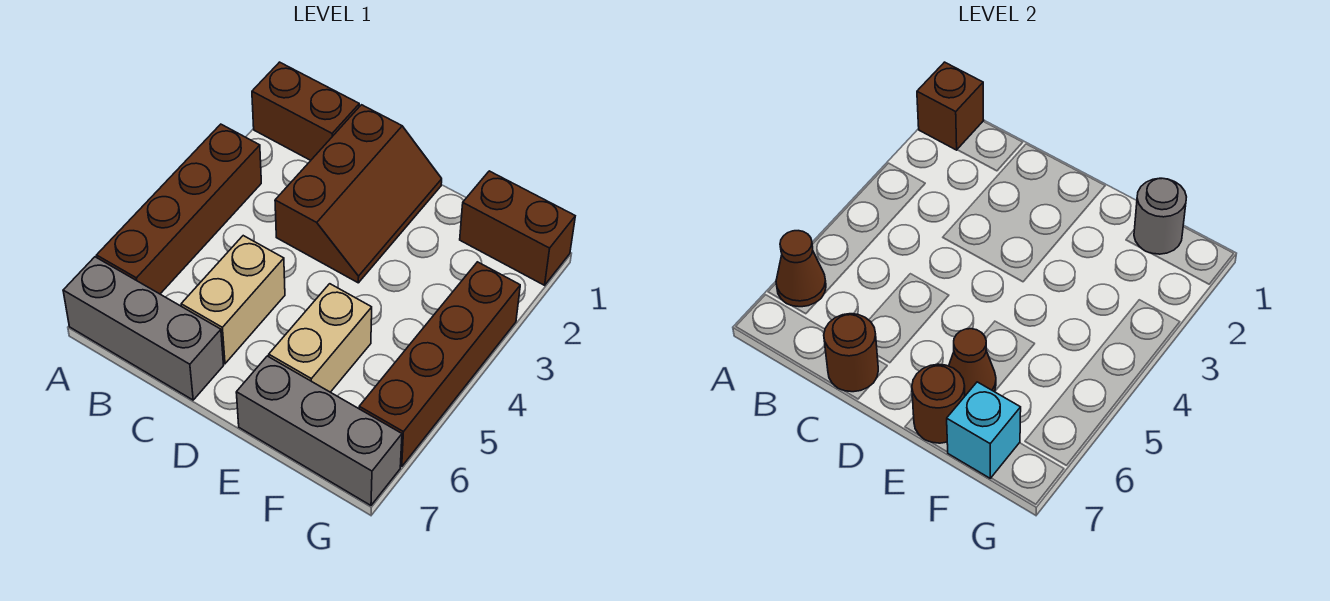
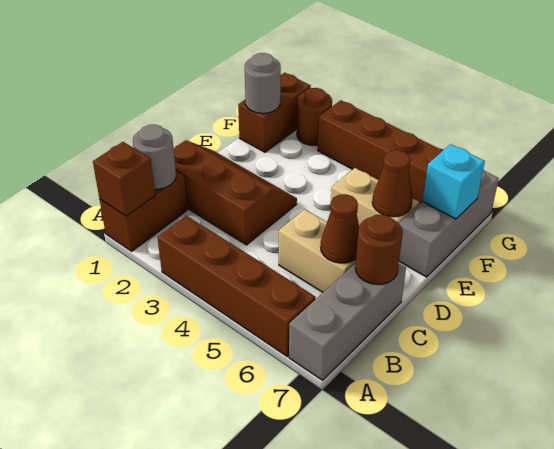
brown 1x1 cone [776,231,826,307] -> brown 1x1 cone moved to [321,194,359,263]
none -> grey 1x1 round brick [133,125,176,189]
brown 1x1 round brick [912,364,965,443] -> brown 1x1 round brick moved to [297,88,332,145]

